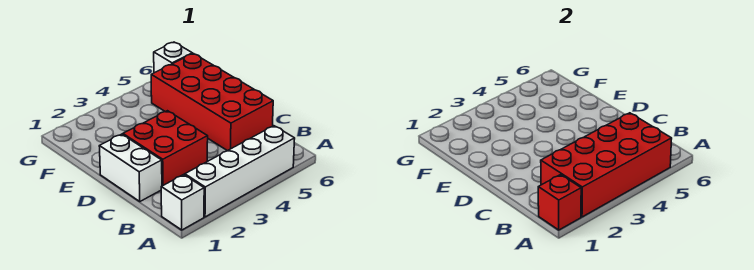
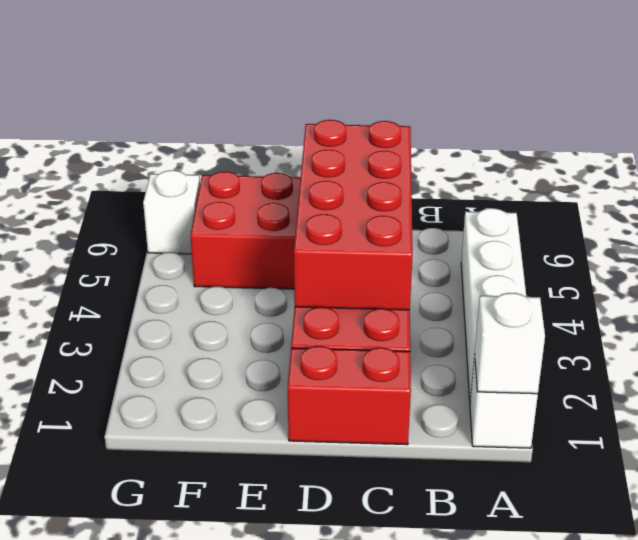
red 1x1 brick [538,175,581,230] -> white 1x1 brick [475,293,545,394]
red 2x4 brick [541,113,672,217] -> red 2x4 brick moved to [294,120,413,310]
white 1x2 brick [99,134,162,201] -> red 1x2 brick [288,346,411,445]

